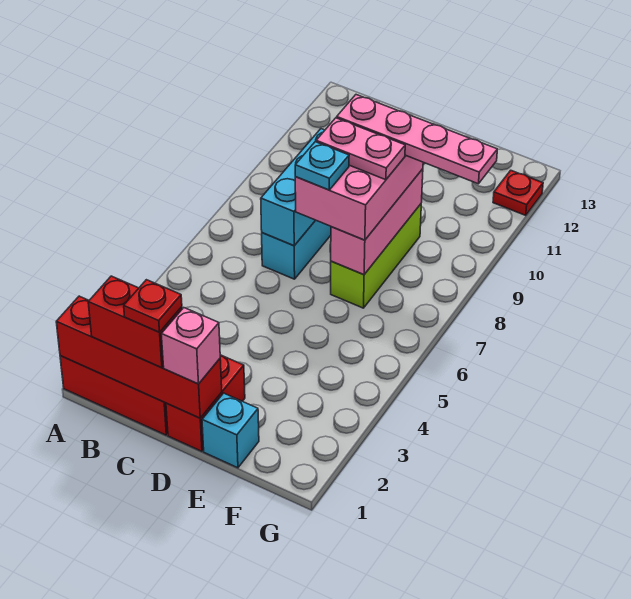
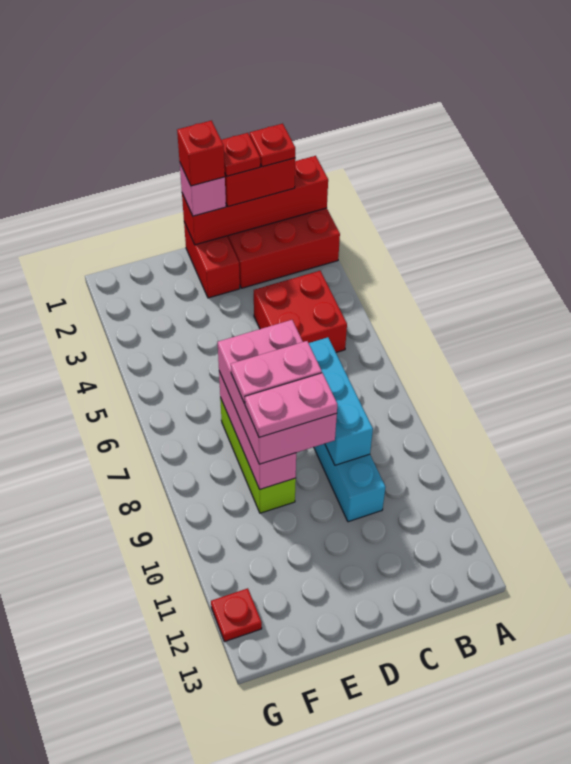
none -> red 1x1 plate [250,124,295,167]
none -> red 2x2 brick [254,271,347,352]
none -> red 1x1 brick [177,121,225,186]
cyan 1x1 plate [295,142,349,190] -> none
pink 1x4 plate [337,95,497,184] -> pink 1x2 plate [245,373,337,437]
cyan 1x1 brick [202,393,259,468] -> none

